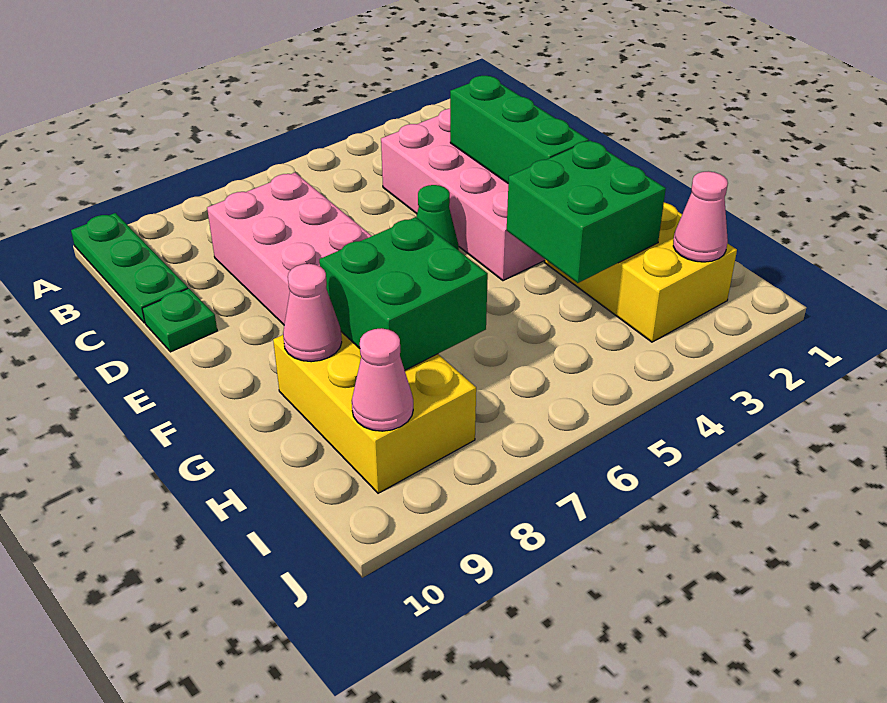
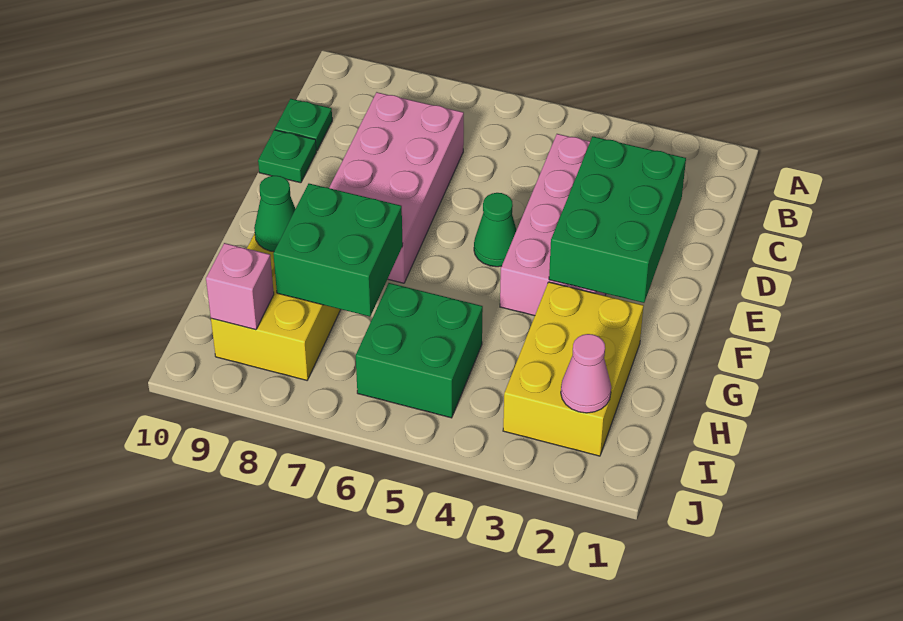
green 1x3 plate [71,213,188,323] -> green 1x1 plate [275,99,332,151]
green 1x3 brick [450,76,589,183] -> green 2x3 brick [549,136,686,303]
green 2x2 brick [507,141,666,283] -> green 2x2 brick moved to [356,283,483,418]
pink 1x1 cone [283,264,342,362] -> green 1x1 cone [254,176,296,252]
pink 1x1 cone [352,328,413,431] -> pink 1x1 brick [206,243,274,330]

